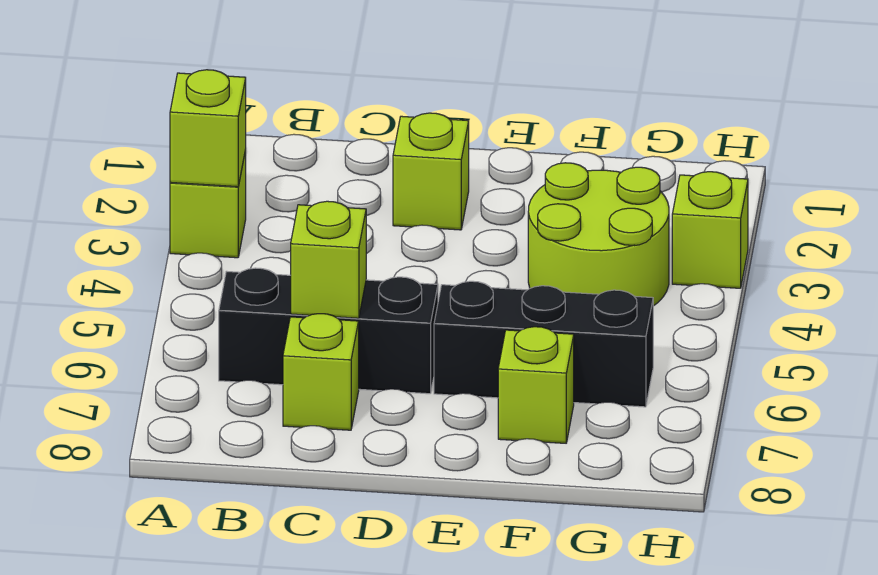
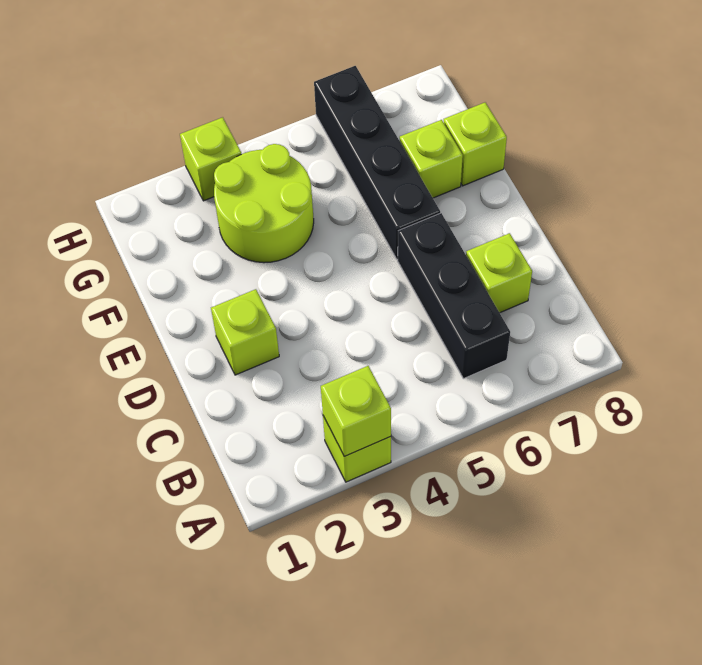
lime 1x1 brick [291,201,366,318] -> lime 1x1 brick moved to [444,103,507,186]
black 1x3 brick [434,281,653,407] -> black 1x4 brick [314,66,440,259]

